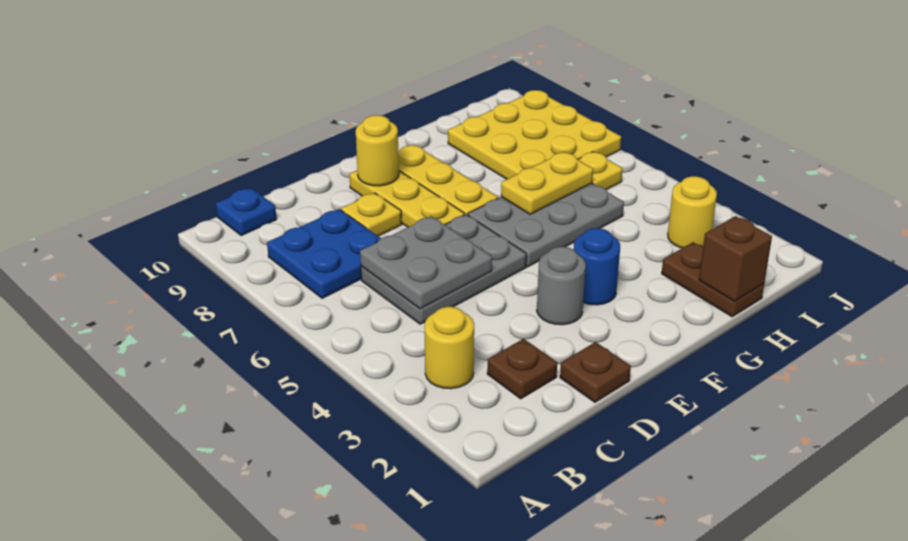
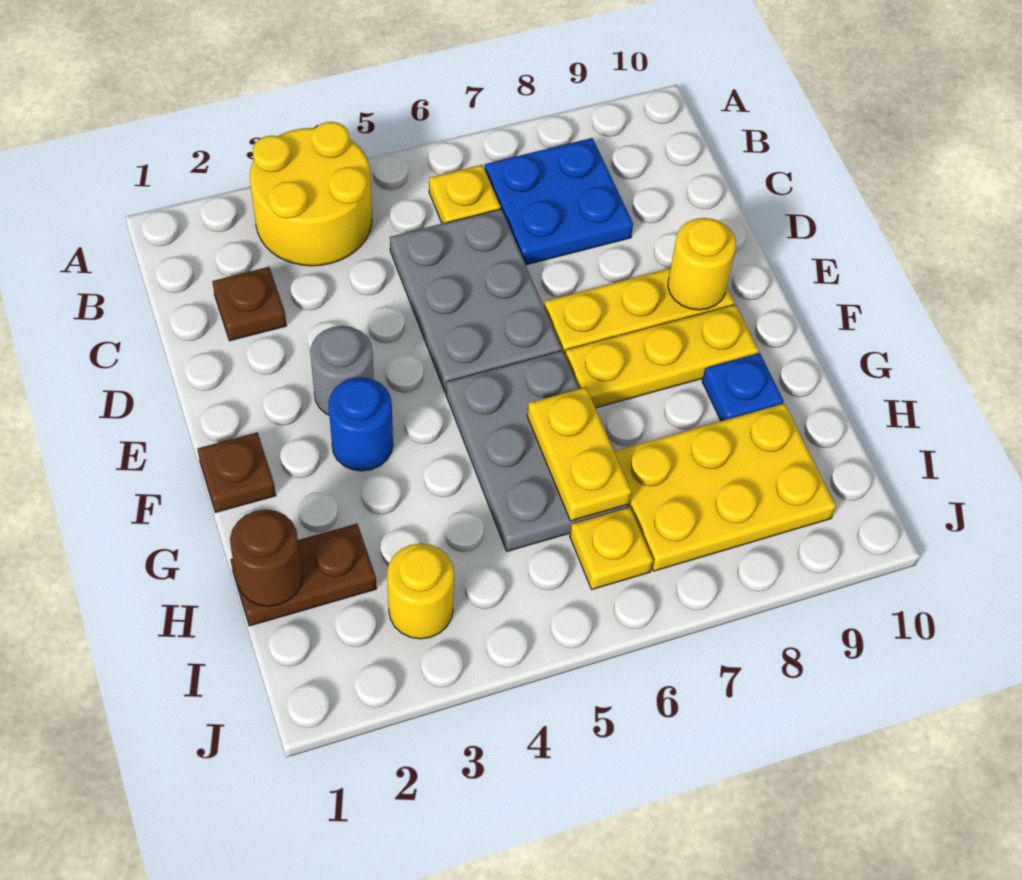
yellow 1x1 round brick [424,307,474,389] -> yellow 2x2 round brick [250,122,372,266]
blue 1x1 plate [216,188,276,236] -> blue 1x1 plate moved to [702,353,784,421]
grey 2x2 plate [360,216,492,309] -> none
brown 1x1 plate [560,342,631,402] -> brown 1x1 plate moved to [197,432,276,513]
yellow 1x1 plate [341,193,402,236] -> yellow 1x1 plate moved to [429,165,501,224]
brown 1x1 brick [699,216,772,301] -> brown 1x1 round brick [230,509,303,606]
yellow 3x3 plate [448,90,621,179] -> yellow 2x3 plate [614,403,836,571]

